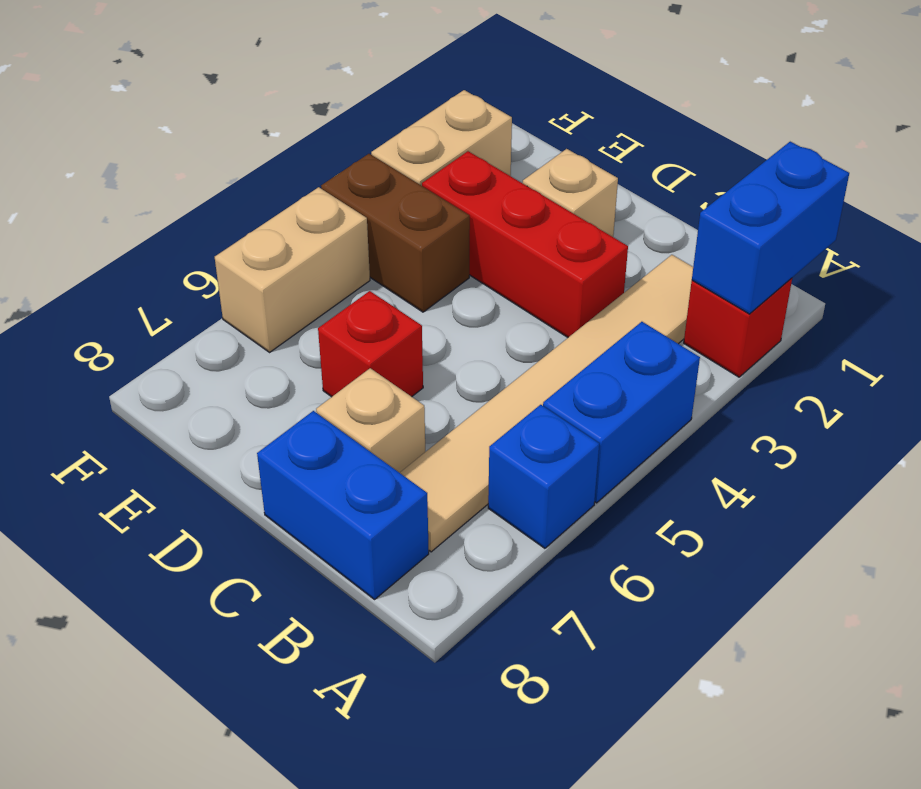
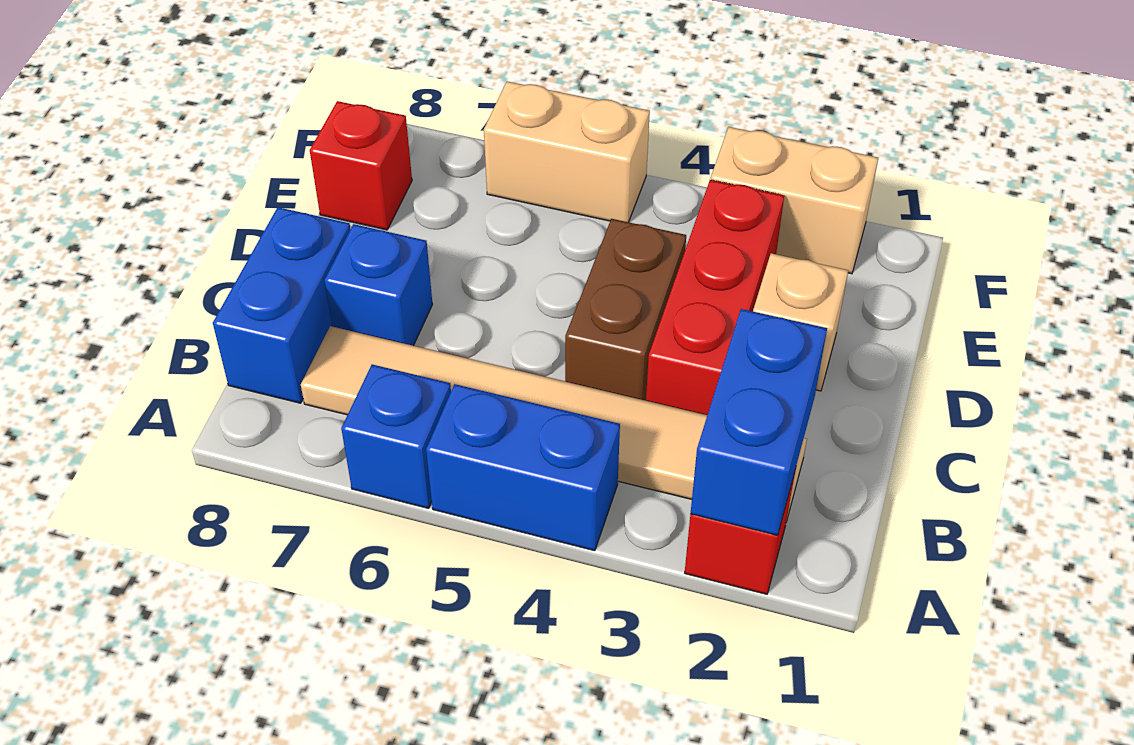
blue 1x2 brick [692,142,849,314] -> blue 1x2 brick turned to [690,309,827,535]
tan 1x1 brick [316,368,425,473] -> blue 1x1 brick [324,224,433,346]
red 1x1 brick [318,291,423,397] -> red 1x1 brick moved to [310,101,412,230]
brown 1x2 brick [321,154,470,312] -> brown 1x2 brick moved to [565,219,686,401]

